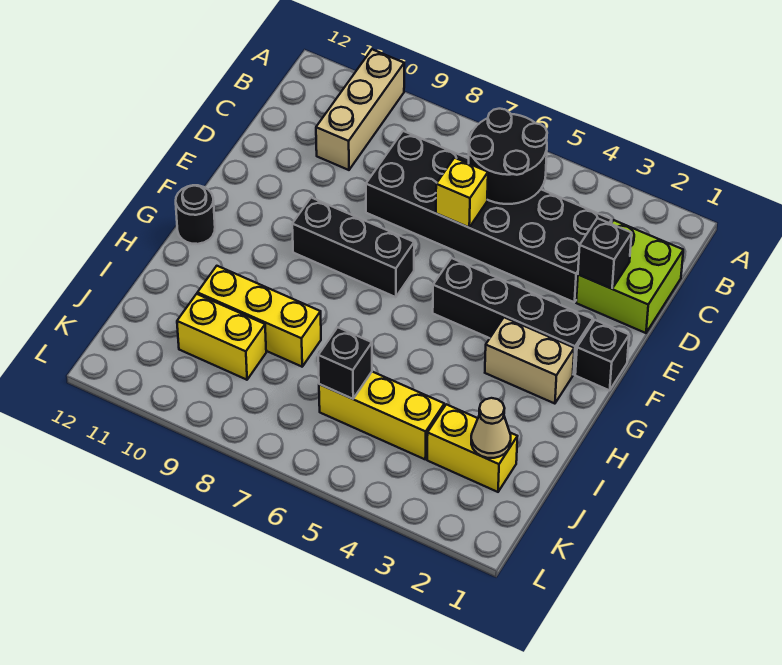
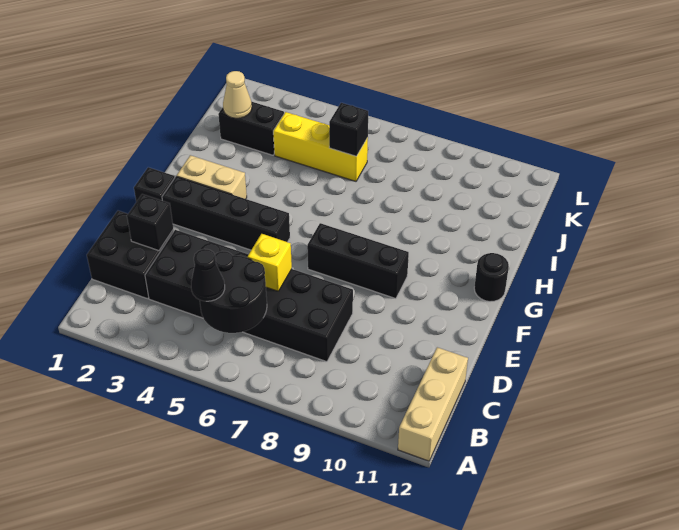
tan 1x3 brick [316,49,404,170] -> tan 1x3 brick moved to [398,347,468,461]
none -> black 1x1 cone [191,249,225,301]
lime 2x2 brick [576,220,683,333] -> black 2x2 brick [87,211,174,299]
yellow 1x3 brick [198,266,321,367] -> none
yellow 1x2 brick [427,404,517,492] -> black 1x2 brick [218,102,284,155]
yellow 1x2 brick [177,294,266,380] -> none

